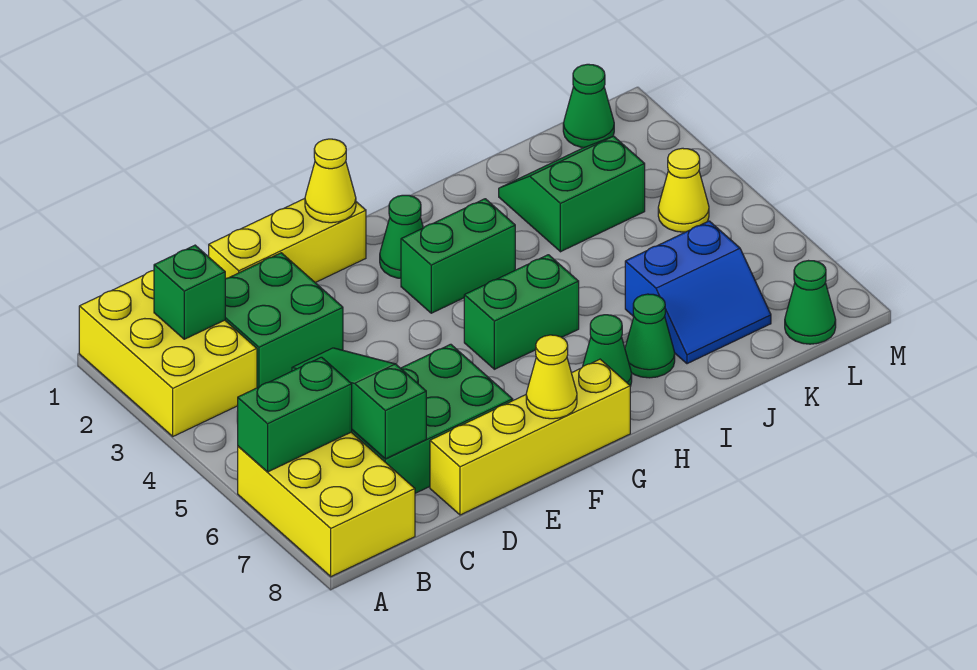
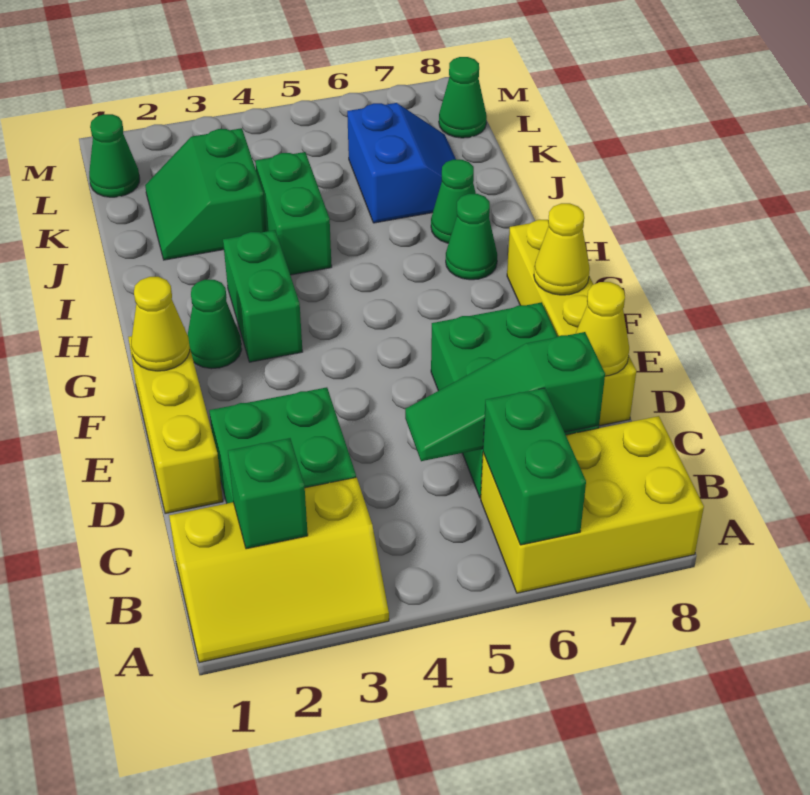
yellow 2x3 brick [79,270,257,436] -> yellow 2x3 slope [169,477,389,663]
green 1x2 brick [464,255,579,369] -> green 1x2 brick moved to [255,152,332,275]
yellow 1x1 cone [658,148,709,232] -> yellow 1x1 cone moved to [576,282,629,376]

